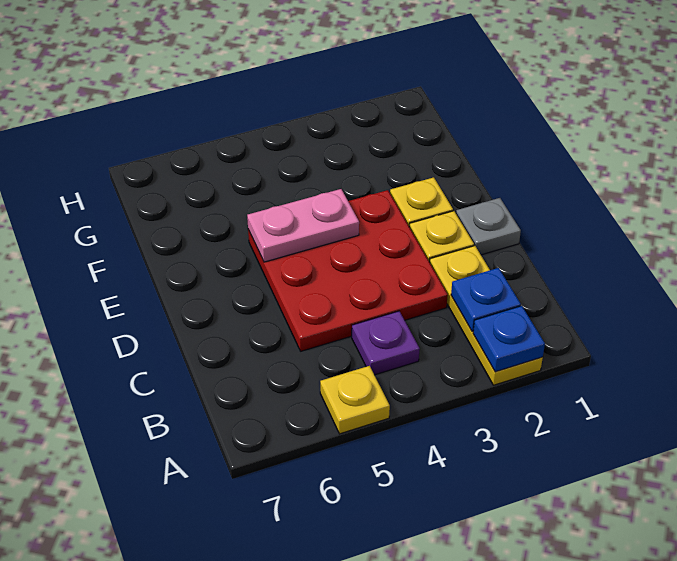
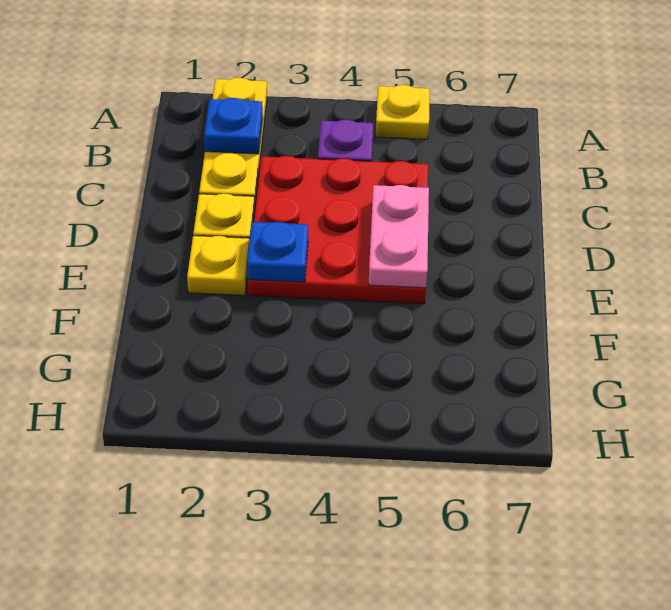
blue 1x1 plate [473,306,545,372] -> blue 1x1 plate moved to [247,222,308,282]
grey 1x1 plate [456,198,521,255] -> none
pink 1x2 plate [247,189,359,262] -> pink 1x2 plate turned to [368,185,429,288]

